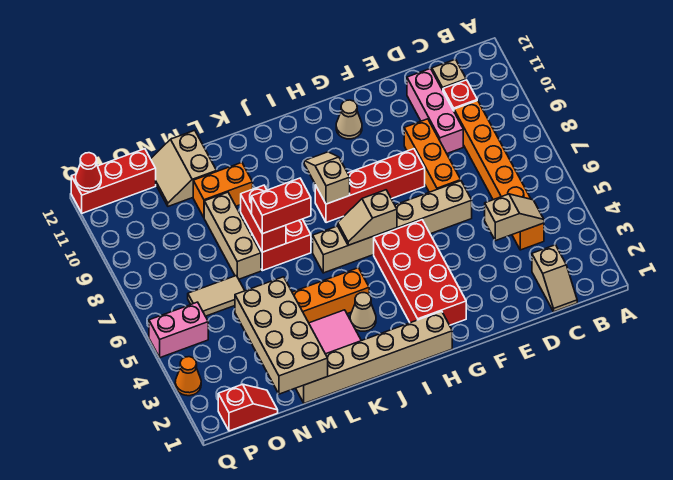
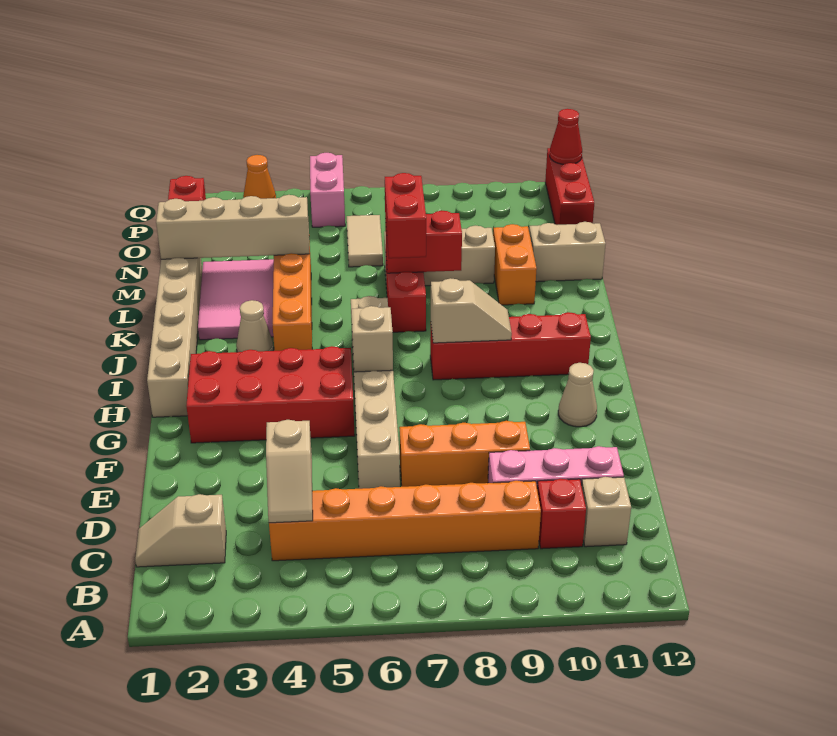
red 1x4 brick [315,149,425,223] -> red 1x4 brick turned to [430,312,591,380]
tan 2x4 brick [235,277,328,394] -> tan 1x4 brick [156,195,309,259]

